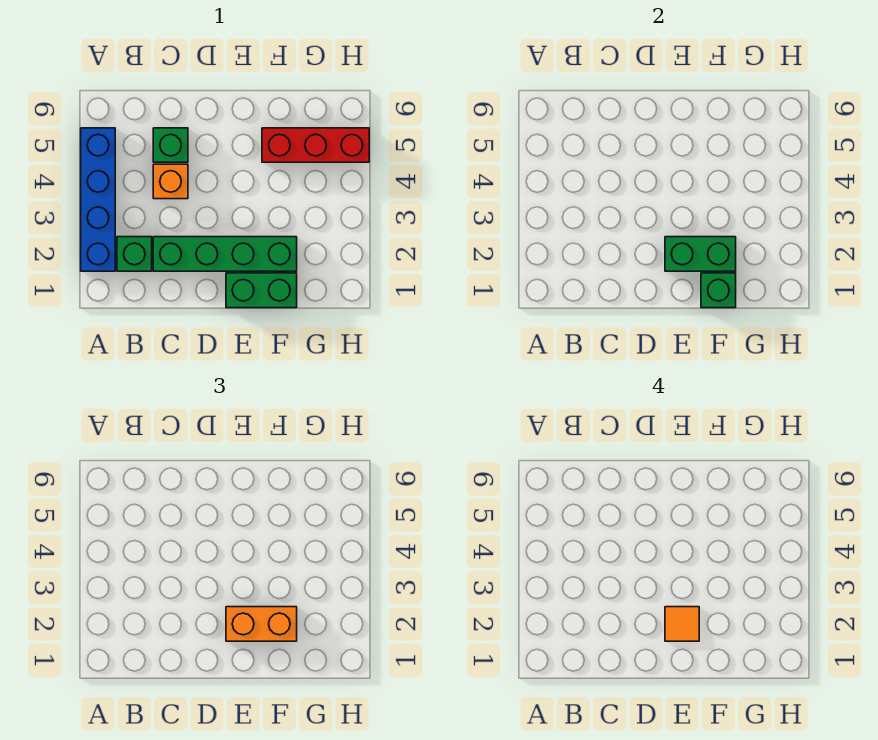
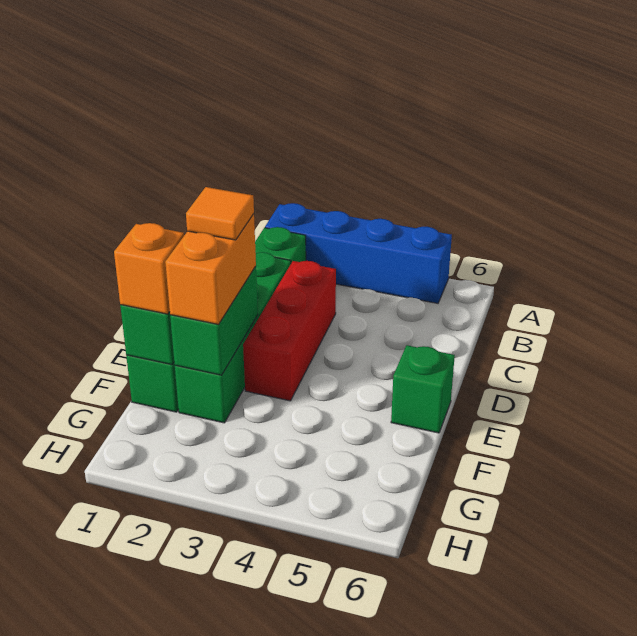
orange 1x1 brick [153,164,188,199] -> orange 1x1 brick moved to [114,223,184,314]
green 1x1 brick [153,128,188,162] -> green 1x1 brick moved to [391,345,455,433]
red 1x3 brick [262,128,369,162] -> red 1x3 brick moved to [243,261,336,401]

